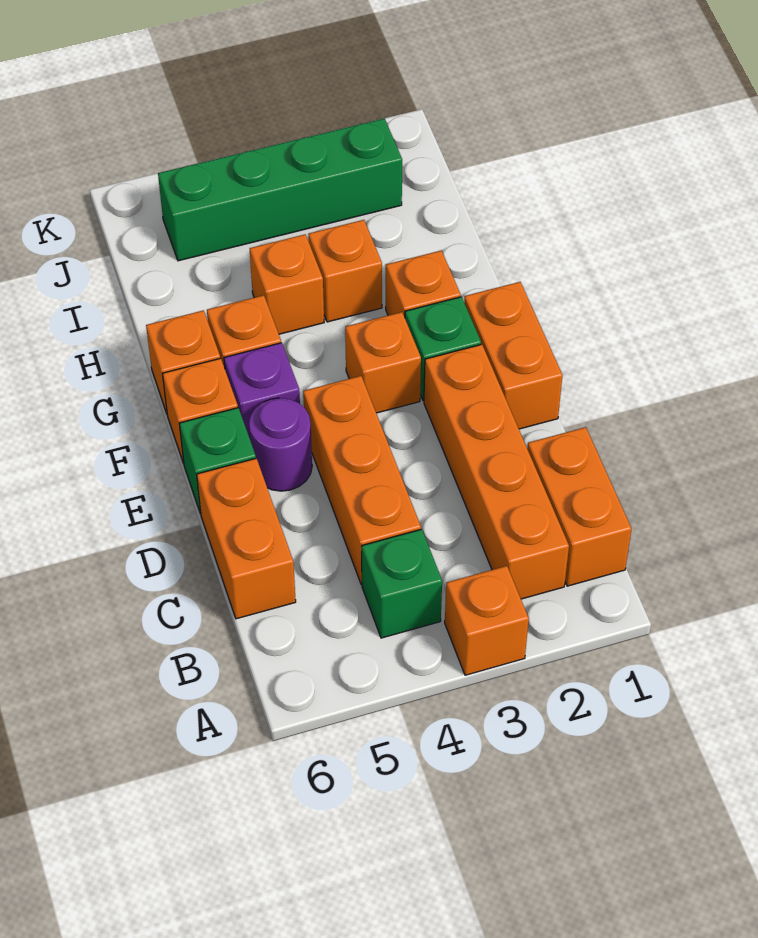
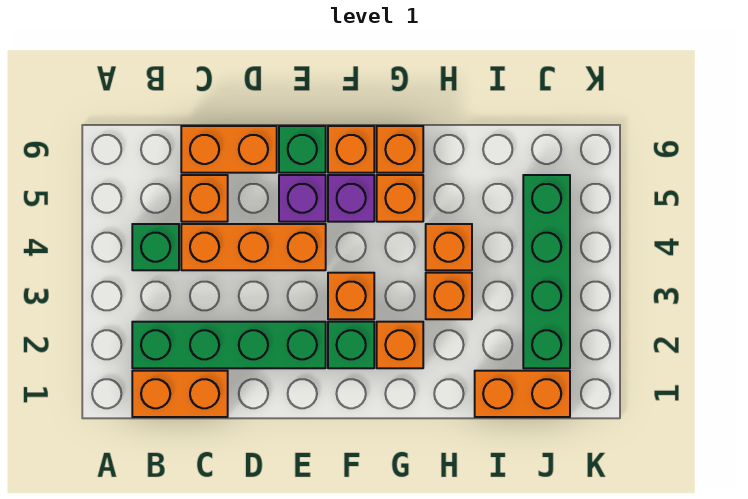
orange 1x1 brick [445,566,529,675] -> orange 1x1 brick moved to [181,175,228,222]
orange 1x4 brick [424,344,569,599] -> green 1x4 brick [132,322,326,368]
orange 1x2 brick [464,282,562,429] -> orange 1x2 brick moved to [475,371,570,417]
purple 1x1 round brick [249,398,312,491] -> purple 1x1 brick [279,175,326,222]

